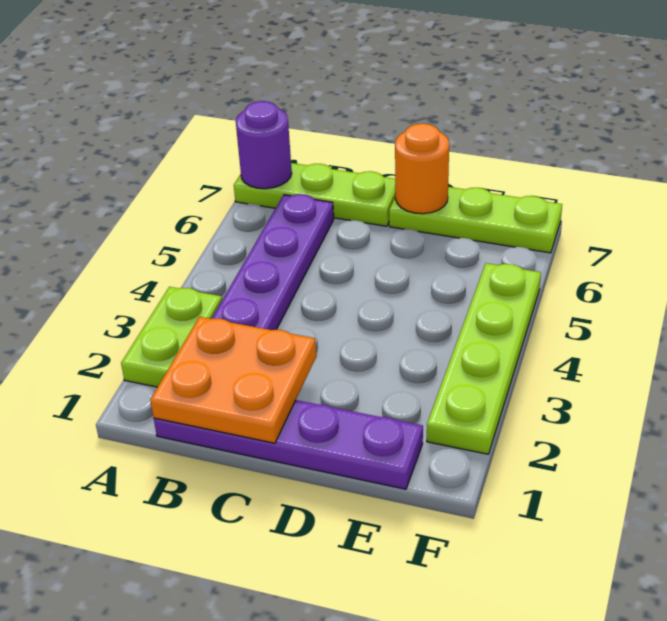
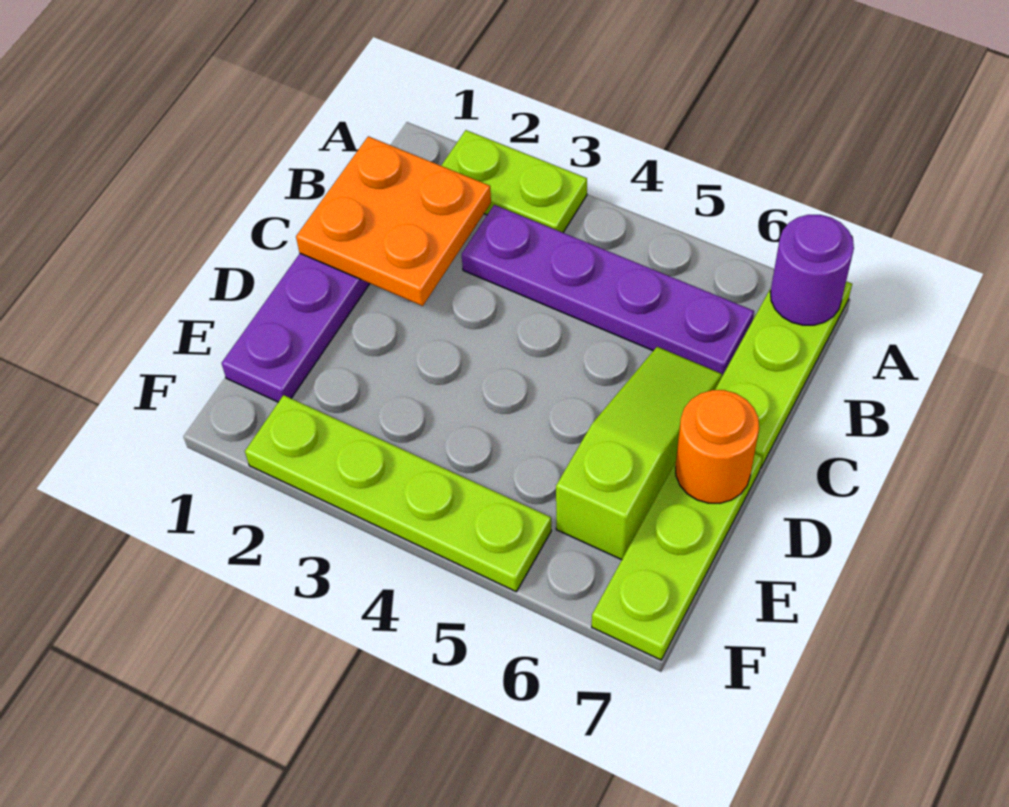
none -> lime 1x3 slope [556,347,722,560]

